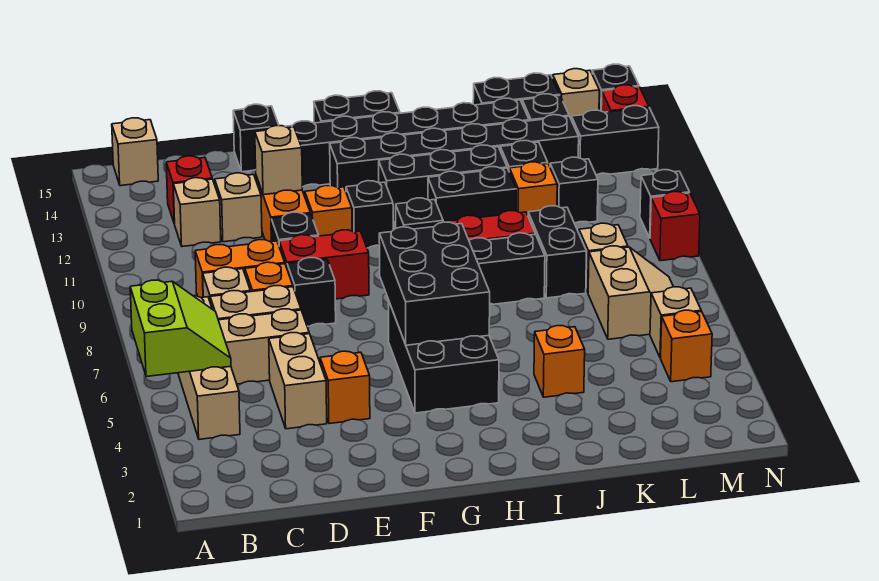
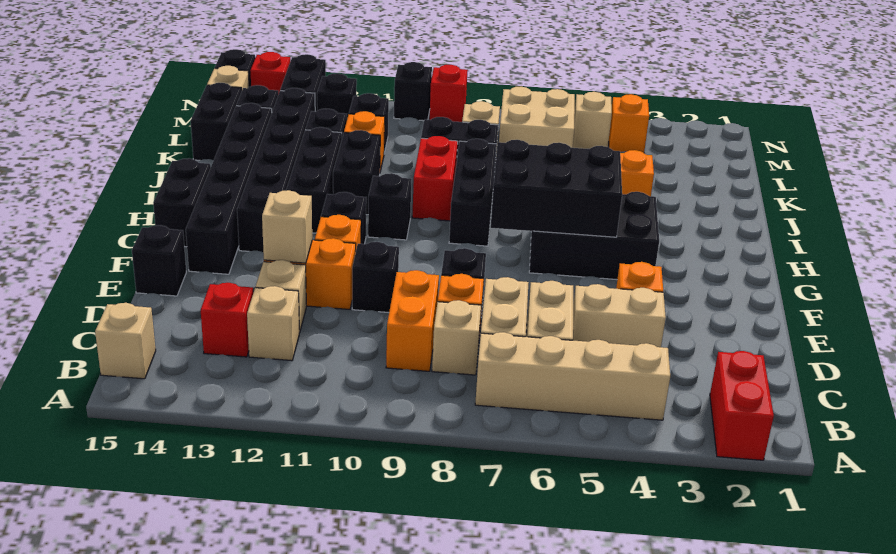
lime 2x2 slope [130,280,231,377] -> none
red 1x2 brick [279,230,369,299] -> red 1x2 brick moved to [710,351,774,460]
tan 2x2 slope [588,246,673,339] -> tan 2x2 brick [499,87,575,148]
none -> black 1x1 brick [317,73,357,118]

